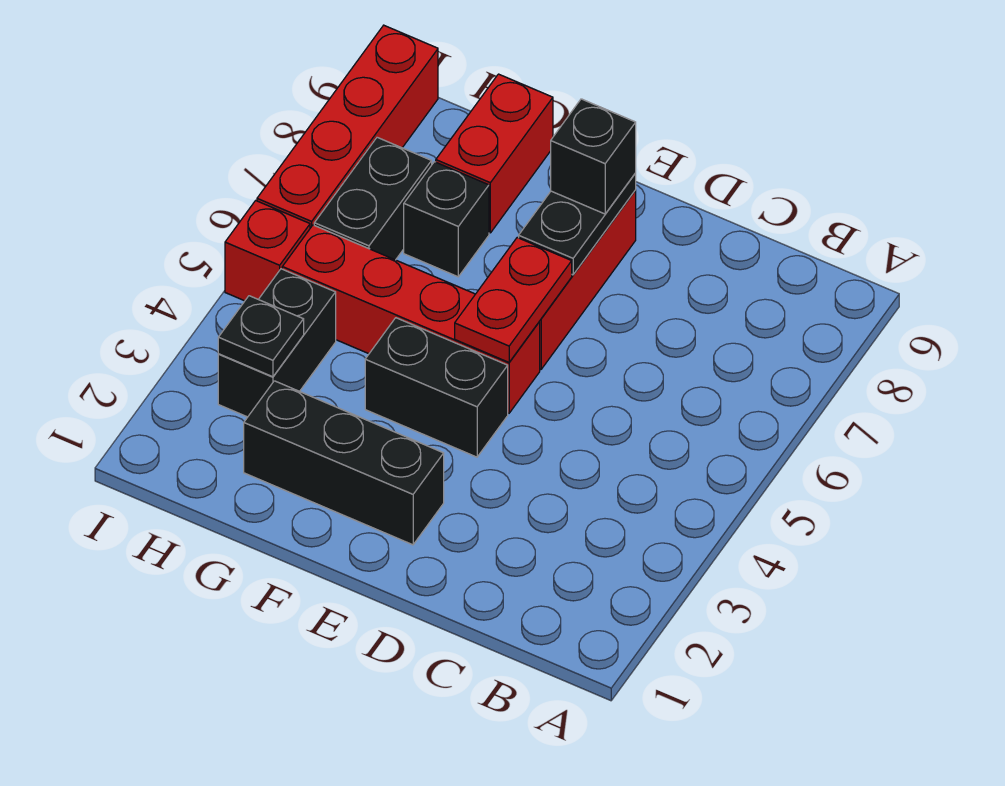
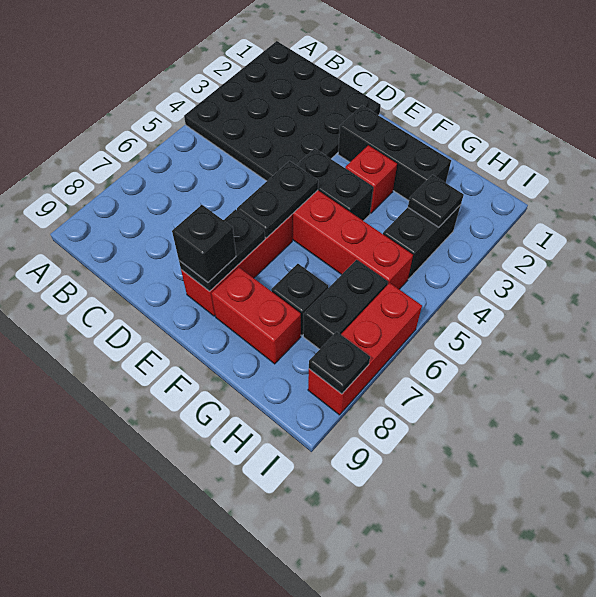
none -> black 4x4 plate [184,41,381,181]
red 1x2 plate [455,238,572,362] -> black 1x2 plate [237,161,318,238]
red 1x2 brick [436,74,553,233] -> red 1x2 brick turned to [211,267,301,364]
red 1x1 brick [225,201,310,301] -> red 1x1 brick moved to [345,145,397,213]
red 1x4 brick [257,25,438,228] -> red 1x3 brick [308,283,422,415]
none -> black 1x1 plate [309,332,370,394]

